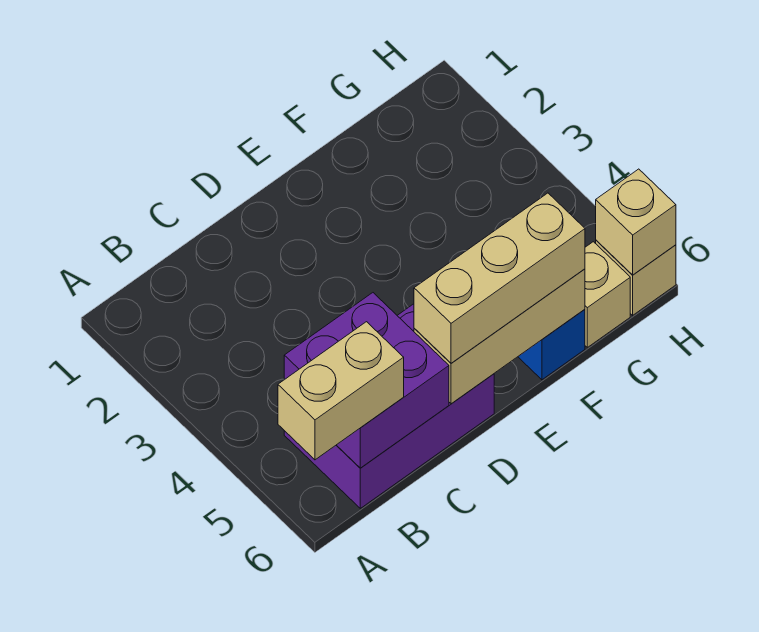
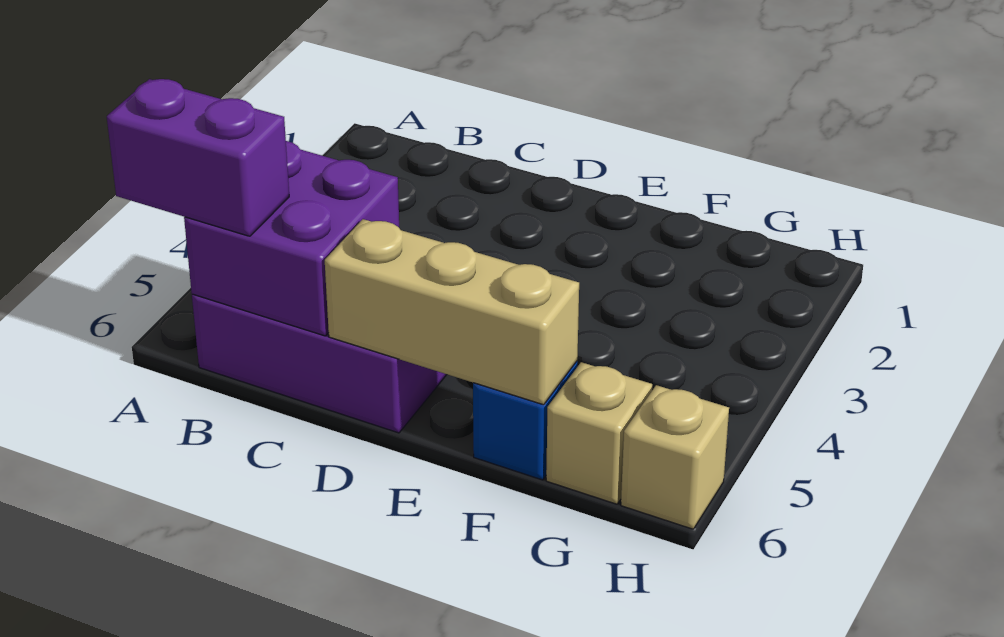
tan 1x2 brick [278,322,404,460] -> purple 1x2 brick [107,79,289,236]
tan 1x3 brick [414,193,585,363] -> none
tan 1x1 brick [596,169,676,275] -> none

